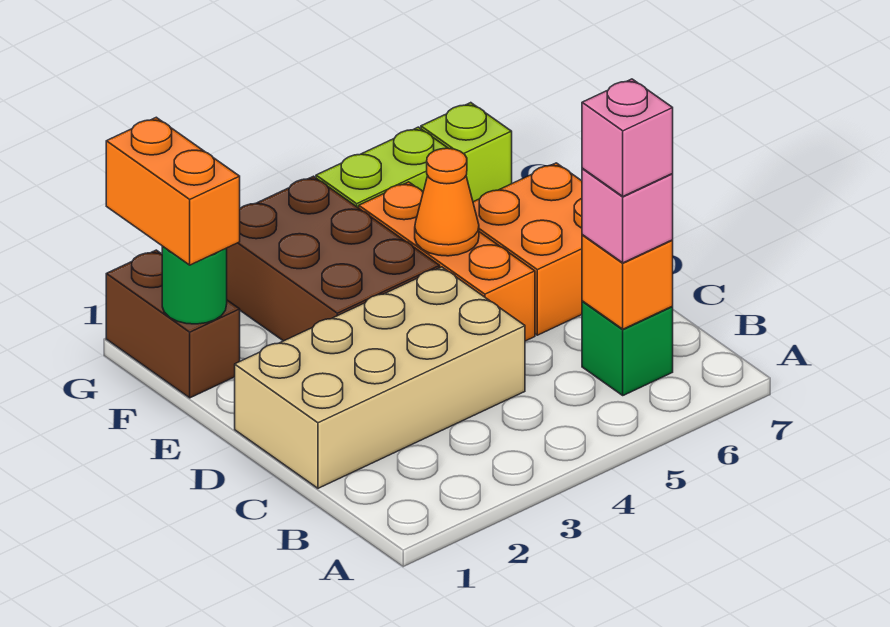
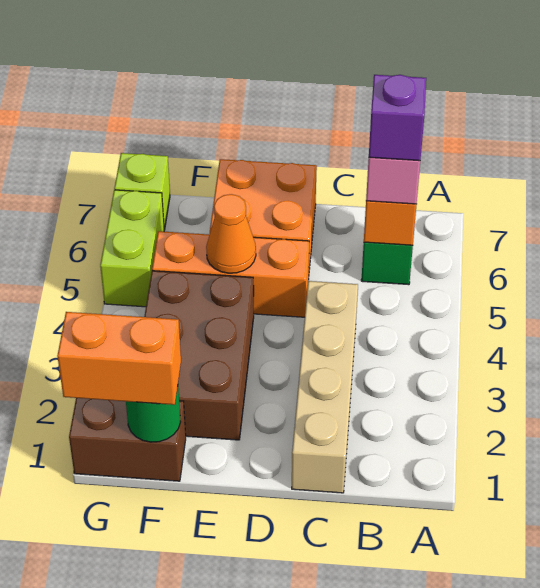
pink 1x1 brick [582,79,673,196] -> purple 1x1 brick [369,75,426,161]
tan 2x4 brick [235,267,525,488] -> tan 1x4 brick [292,281,358,493]
brown 2x3 brick [227,176,440,341] -> brown 2x3 brick turned to [144,271,254,440]

